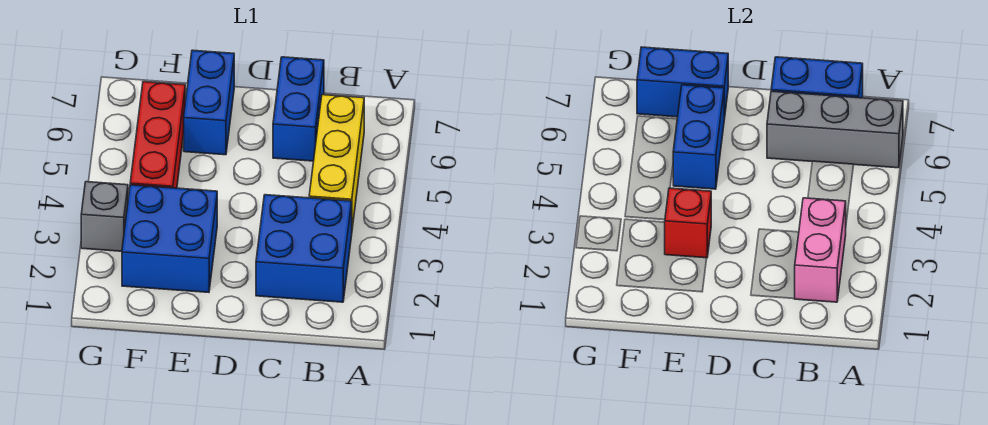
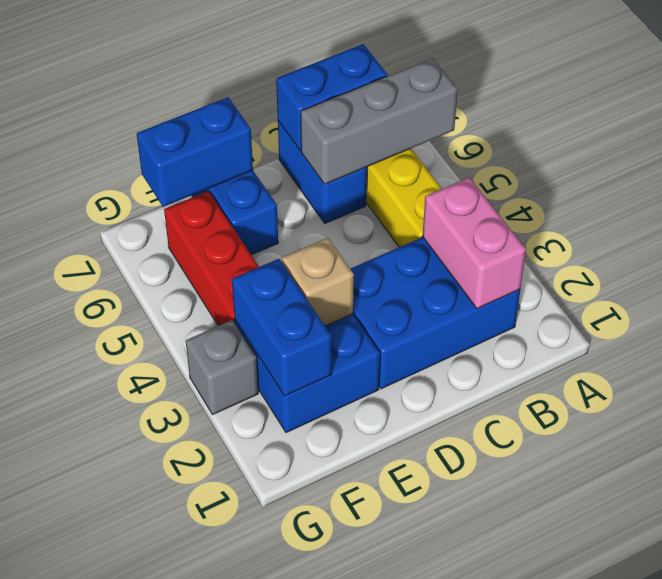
blue 2x2 brick [256,195,352,302] -> blue 2x3 brick [350,237,520,389]
red 1x1 brick [665,188,711,258] -> tan 1x1 brick [281,238,354,326]
blue 1x2 brick [673,85,724,189] -> blue 1x2 brick moved to [232,259,332,396]

